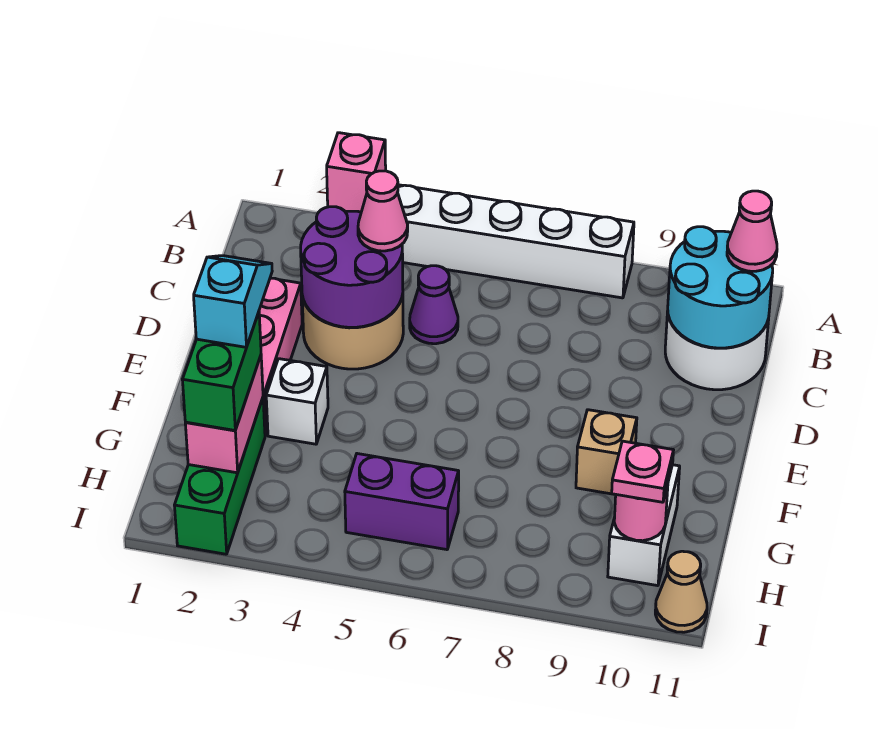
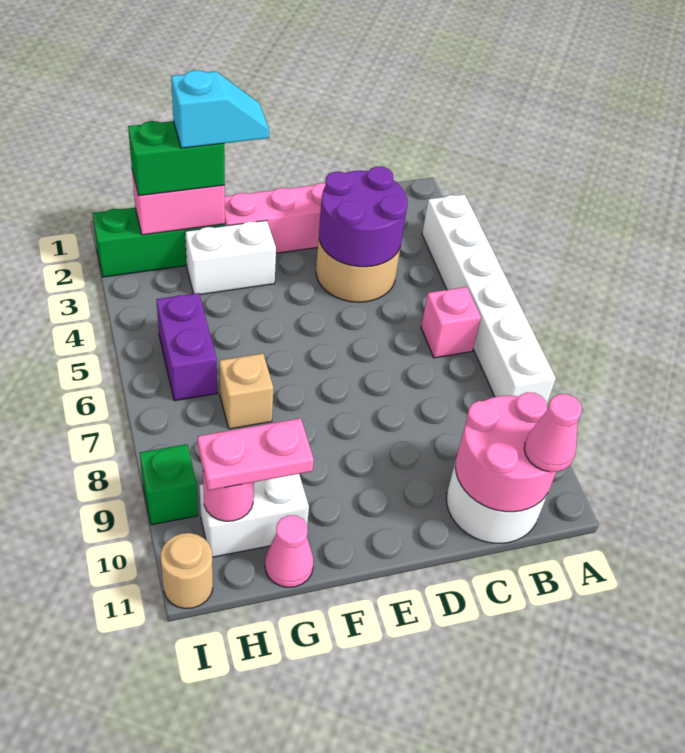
pink 1x1 brick [327,133,386,212] -> pink 1x1 brick moved to [421,287,481,358]
cyan 2x2 round brick [668,227,773,348] -> pink 2x2 round brick [455,392,556,512]
pink 1x1 cone [358,171,408,251] -> pink 1x1 cone moved to [265,515,314,587]
purple 1x1 cone [410,266,458,344] -> none
white 1x1 brick [266,359,328,444] -> white 1x2 brick [185,220,276,294]
tan 1x1 brick [576,410,637,494] -> tan 1x1 brick moved to [219,353,273,429]
pink 1x1 plate [612,441,673,502] -> pink 1x2 plate [198,418,314,491]
none -> green 1x1 brick [140,444,198,525]
tan 1x1 cone [655,551,707,632] -> tan 1x1 round brick [161,533,213,609]

